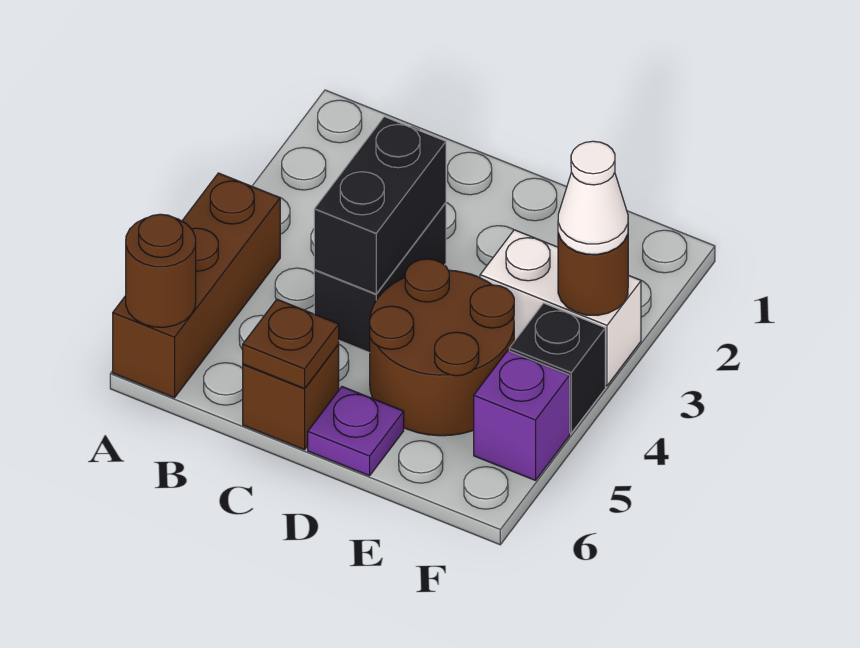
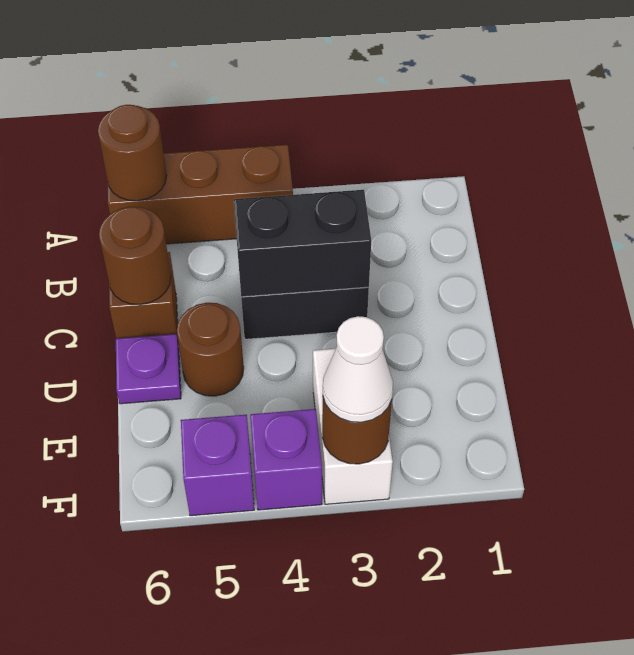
brown 1x1 plate [243,299,339,389] -> brown 1x1 round brick [99,207,171,305]
brown 2x2 round brick [370,259,514,436] -> brown 1x1 round brick [177,303,244,396]
black 1x1 brick [509,303,605,433] -> purple 1x1 brick [250,409,322,510]

